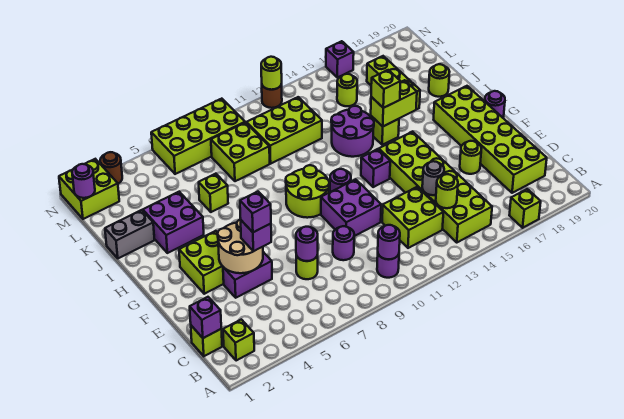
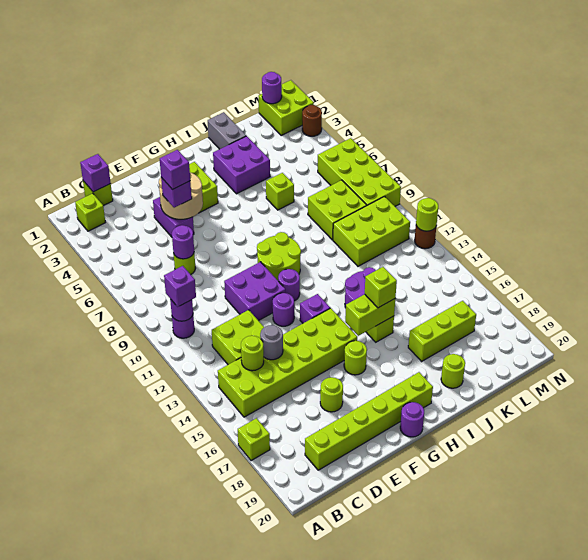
lime 2x6 brick [434,86,547,193] -> lime 1x6 brick [305,372,433,470]
purple 1x1 round brick [333,226,354,260] -> purple 1x1 round brick moved to [273,293,294,326]
lime 1x2 brick [371,80,417,126] -> lime 1x2 brick turned to [345,294,395,336]
lime 2x3 brick [247,97,322,164] -> lime 2x3 brick turned to [333,197,410,266]
lime 1x1 round brick [337,74,357,106] -> lime 1x1 round brick moved to [344,341,367,375]
purple 1x1 brick [326,41,354,77] -> purple 1x1 brick moved to [164,266,196,307]

